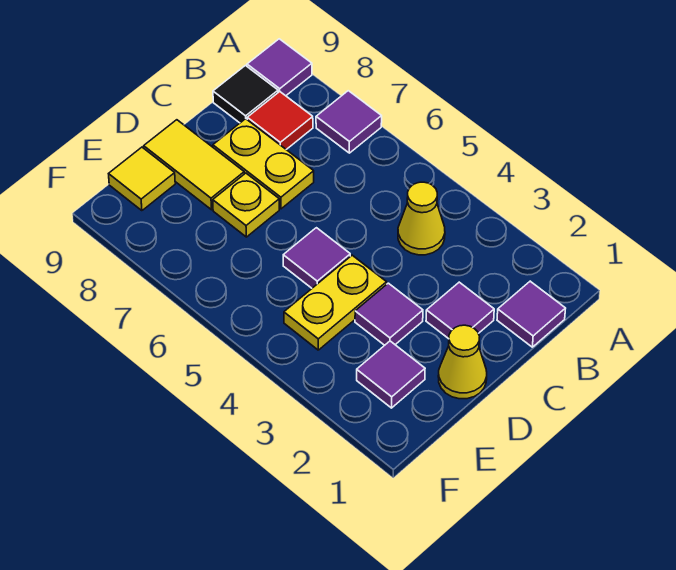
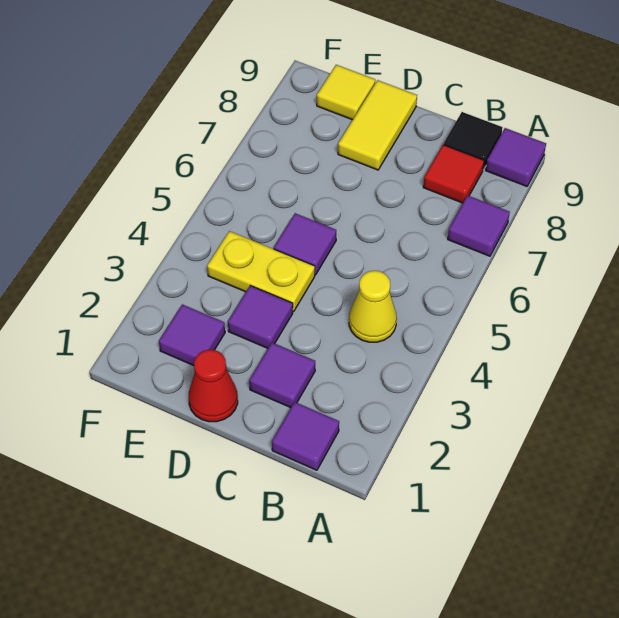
yellow 1x2 plate [213,119,314,209] -> none
yellow 1x1 cone [438,325,487,399] -> red 1x1 cone [189,350,238,422]
yellow 1x1 plate [213,173,279,237] -> none

